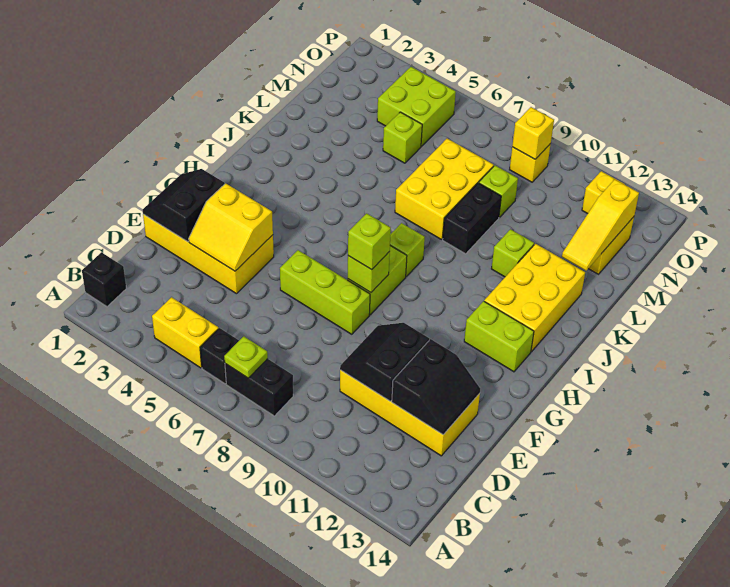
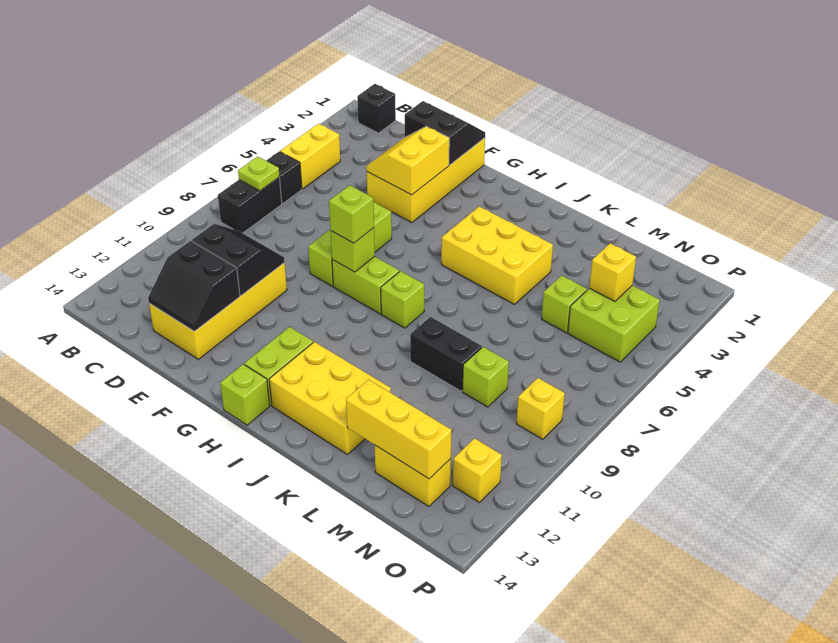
yellow 2x3 brick [395,139,494,240] -> yellow 2x3 brick moved to [441,206,553,304]
lime 1x1 brick [492,229,534,277] -> lime 1x1 brick moved to [220,364,270,425]
yellow 1x3 slope [562,179,639,271] -> yellow 1x3 brick [346,380,452,479]
yellow 1x1 brick [512,107,554,159] -> yellow 1x1 brick moved to [589,243,636,301]

